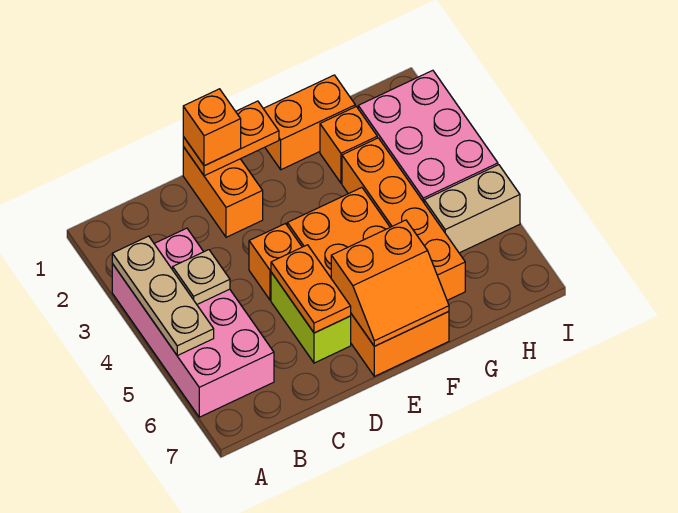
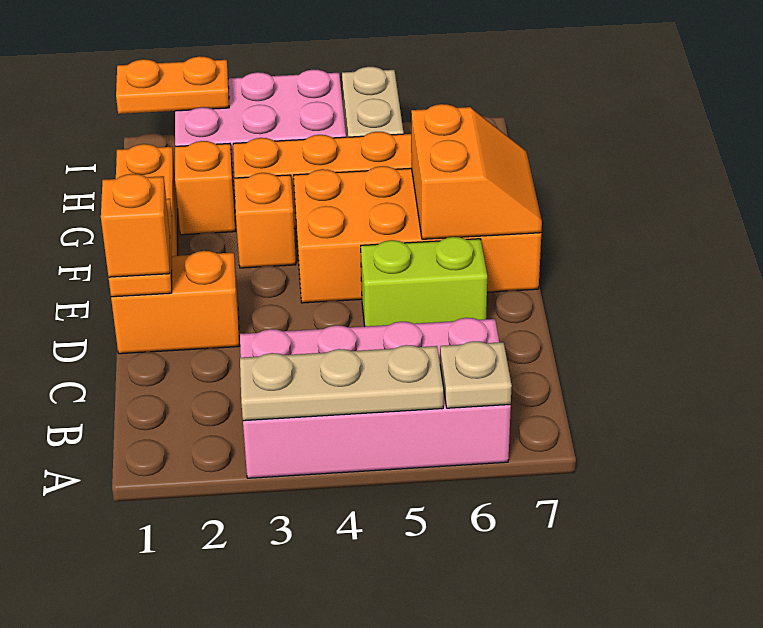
tan 1x1 plate [173,250,230,304] -> tan 1x1 plate moved to [440,341,512,408]
orange 1x1 brick [249,224,302,300] -> orange 1x1 brick moved to [234,173,296,268]
orange 1x2 plate [271,245,351,333] -> orange 1x2 plate moved to [116,56,229,114]

